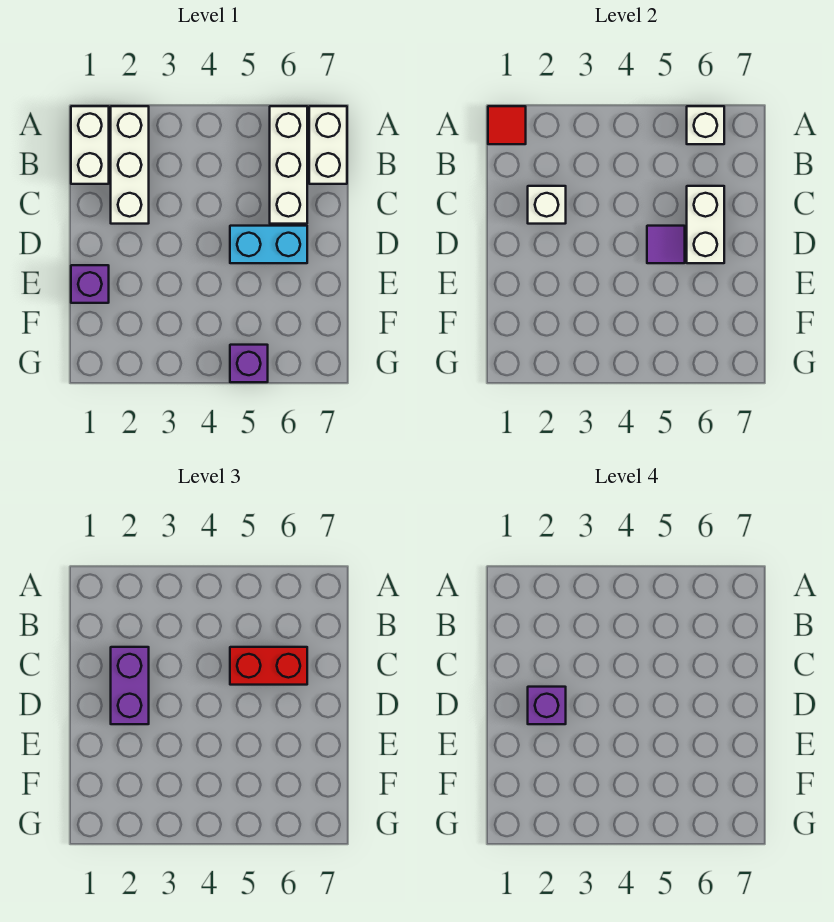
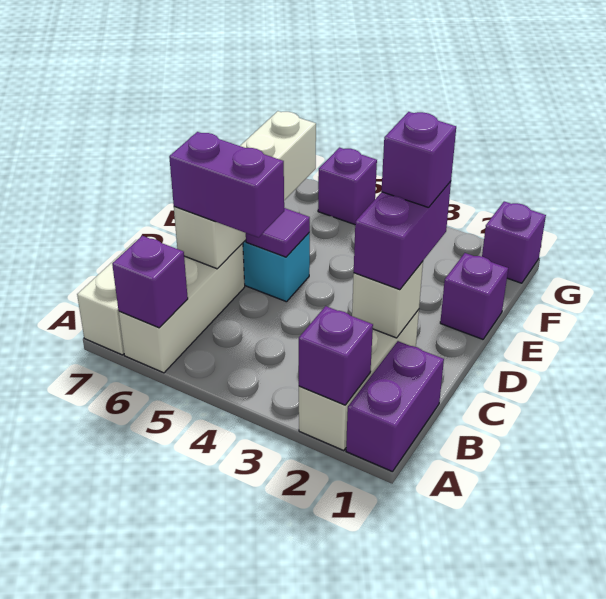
white 1x2 brick [71,106,109,184] -> purple 1x2 brick [346,341,444,472]
red 1x1 tile [488,106,526,144] -> none
none -> purple 1x1 brick [299,306,373,405]
white 1x1 brick [687,106,724,144] -> purple 1x1 brick [112,236,188,328]
red 1x2 brick [230,647,307,685] -> purple 1x2 brick [169,132,284,237]
white 1x2 brick [687,186,724,263] -> white 1x4 brick [174,111,316,269]
none -> purple 1x1 brick [482,201,546,283]

